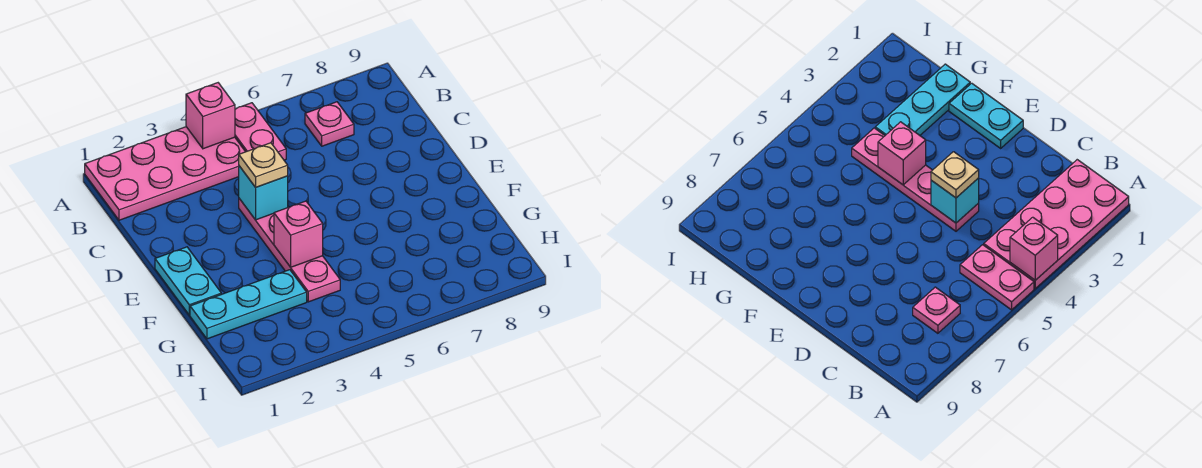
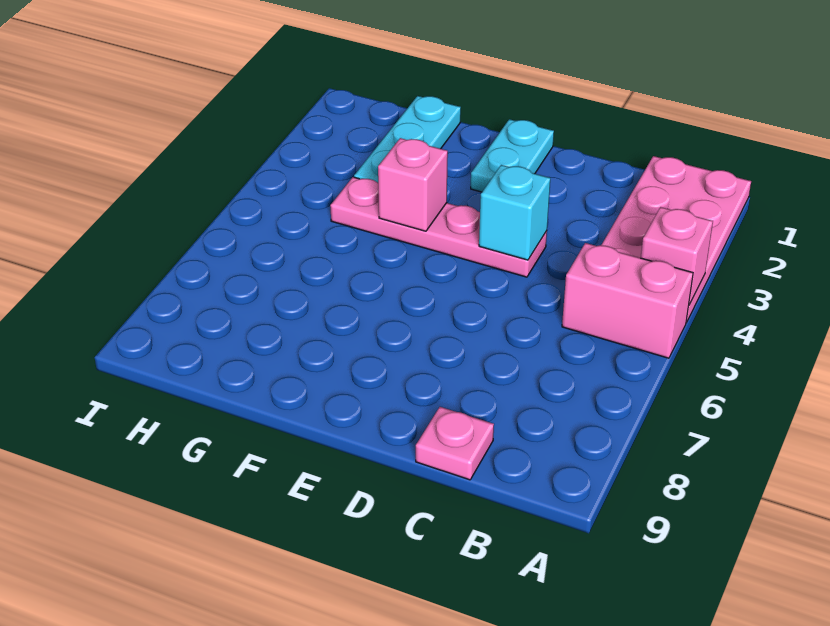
pink 1x2 plate [235,103,286,160] -> pink 1x2 brick [562,243,693,358]
pink 1x1 plate [305,102,354,146] -> pink 1x1 plate moved to [416,407,494,480]
tan 1x1 plate [239,143,288,187] -> none
cyan 1x2 plate [155,247,221,315] -> cyan 1x2 plate turned to [471,119,554,192]

